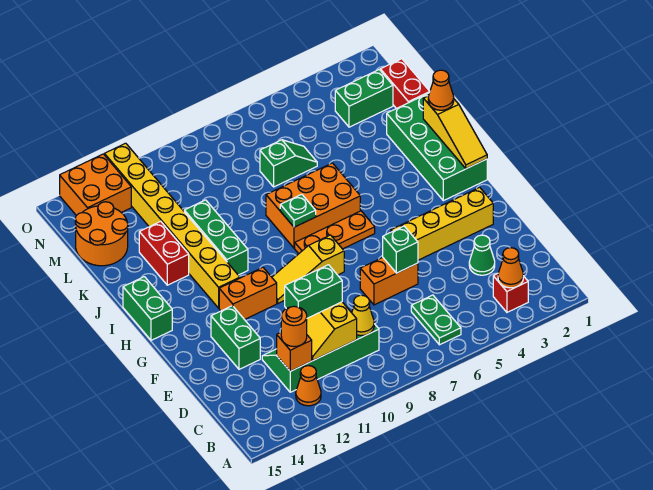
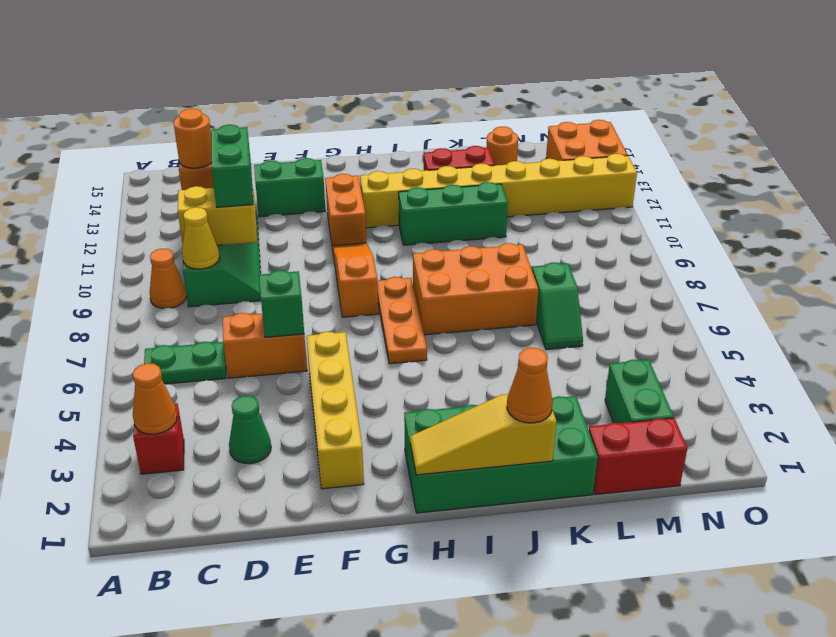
orange 1x1 cone [296,366,321,406] -> orange 1x1 cone moved to [150,249,187,309]
orange 1x2 brick [360,258,418,305] -> orange 1x2 brick turned to [223,313,307,378]
yellow 1x3 slope [272,235,344,303] -> orange 1x3 slope [333,243,378,317]
green 1x2 brick [123,277,172,340] -> none
orange 2x3 brick [266,163,360,248] -> orange 2x3 brick turned to [413,243,538,335]
green 1x1 plate [280,194,316,227] -> none
orange 2x2 round brick [75,202,128,266] -> orange 1x1 round brick [486,127,518,165]

